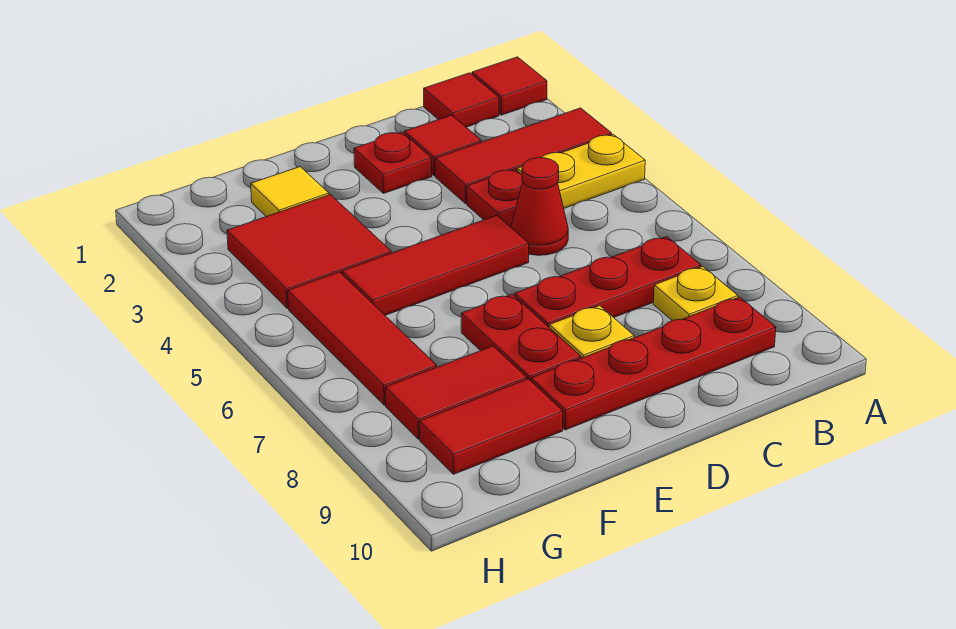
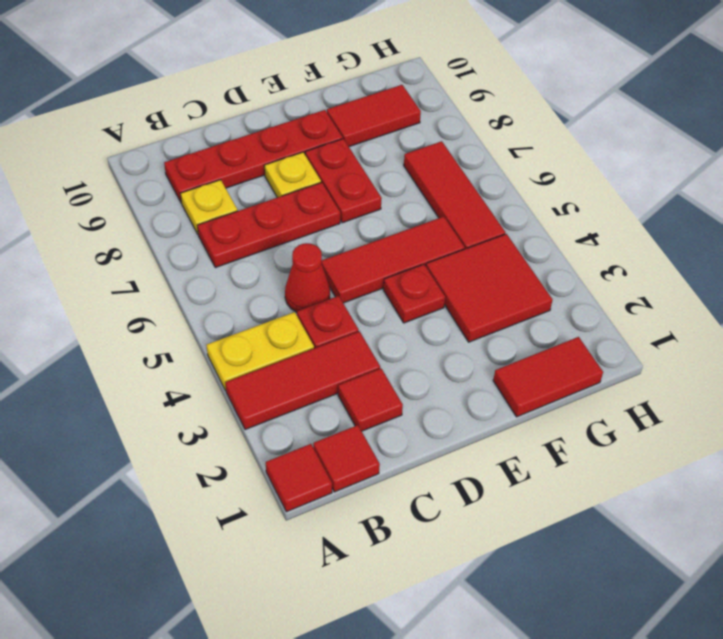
red 1x1 plate [354,132,432,194] -> red 1x1 plate moved to [383,264,445,323]
yellow 1x1 tile [251,167,329,217] -> none
red 1x2 tile [385,346,527,439] -> red 1x2 tile moved to [493,337,603,417]

